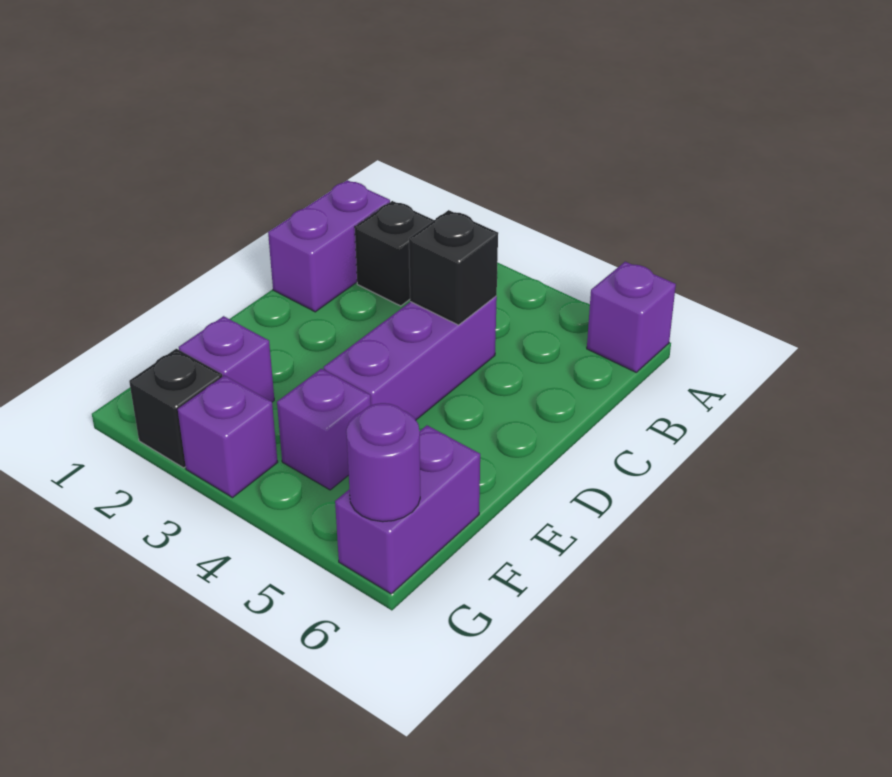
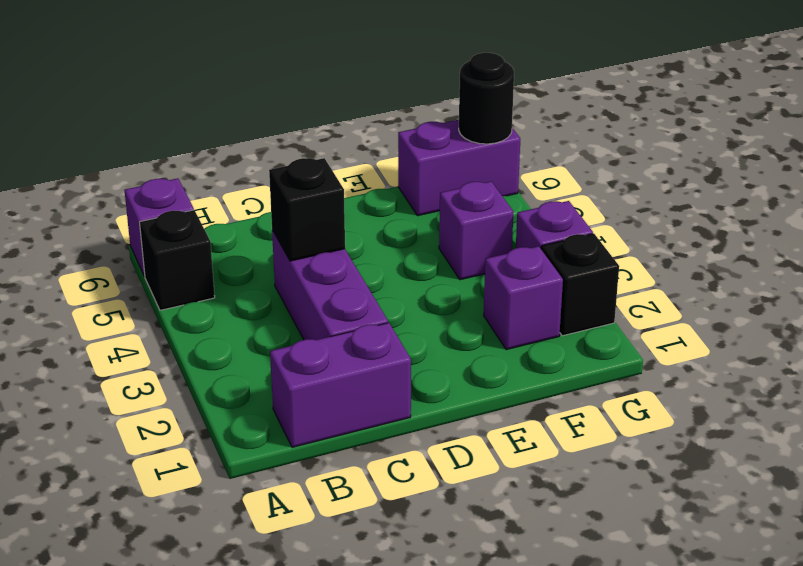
black 1x1 brick [355,201,434,306] -> black 1x1 brick moved to [140,210,215,310]
purple 1x3 brick [323,296,497,420] -> purple 1x3 brick turned to [272,230,388,340]
purple 1x1 round brick [346,403,420,522] -> black 1x1 round brick [459,53,514,144]

